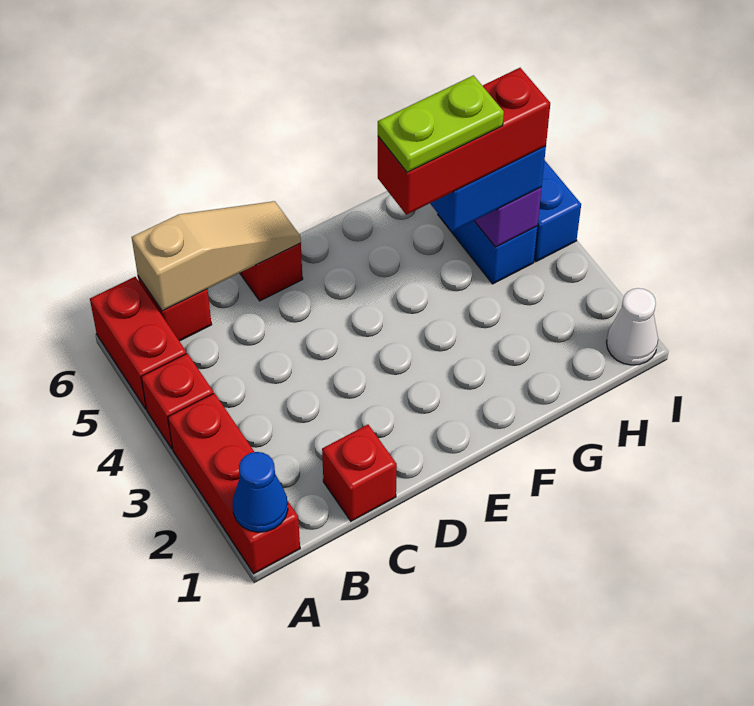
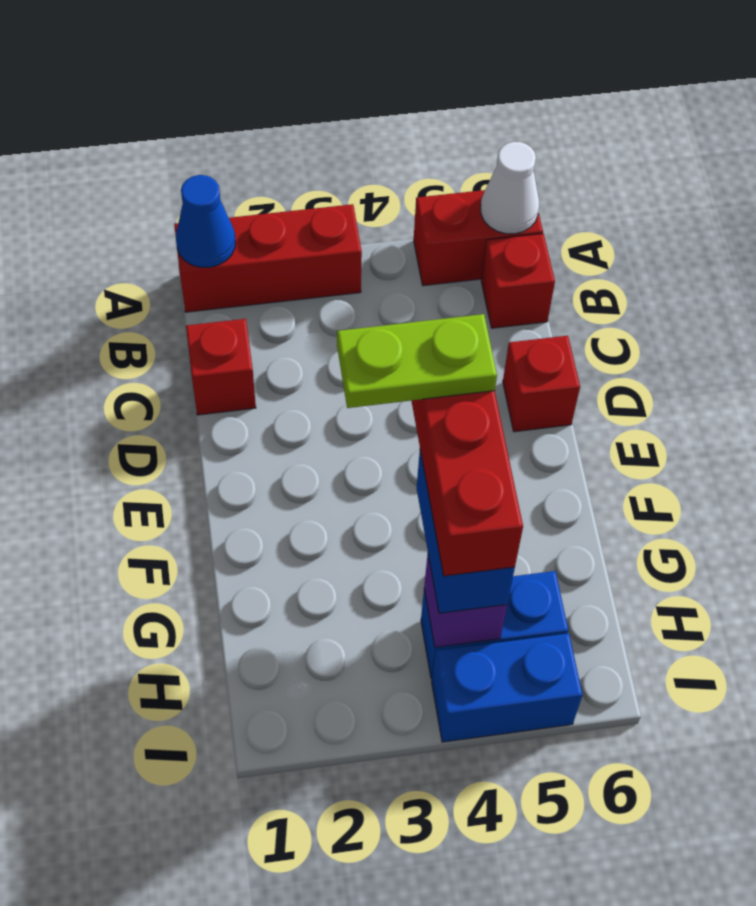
red 1x1 brick [141,353,213,449] -> none
tan 1x3 slope [132,201,301,311] -> none
lime 1x2 plate [378,75,504,173] -> lime 1x2 plate turned to [337,314,497,408]
white 1x1 cone [606,288,658,365] -> white 1x1 cone moved to [481,142,539,234]

